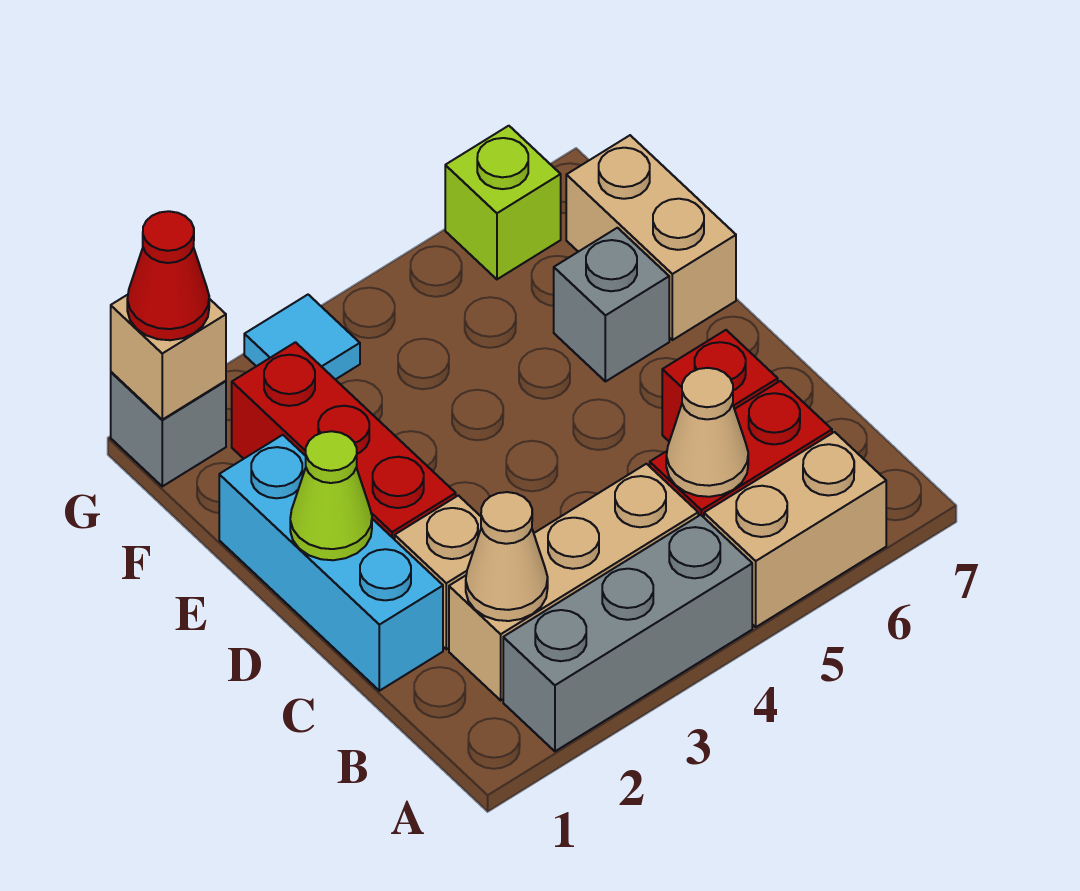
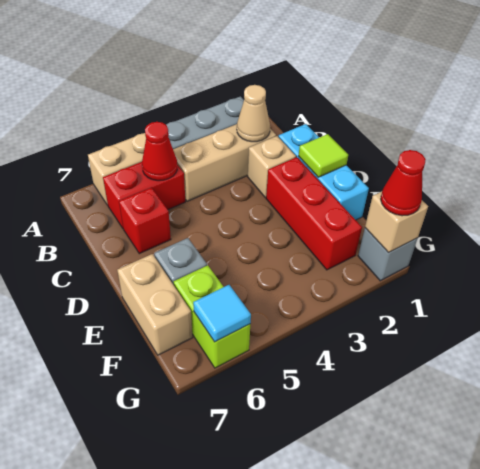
tan 1x1 cone [666,368,748,497] -> red 1x1 cone [142,122,177,181]
lime 1x1 cone [290,431,372,560] -> lime 1x1 tile [299,134,348,177]
cyan 1x1 tile [244,295,360,380] -> cyan 1x1 tile moved to [193,285,251,342]
lime 1x1 brick [445,126,561,279] -> lime 1x2 brick [173,265,250,368]

